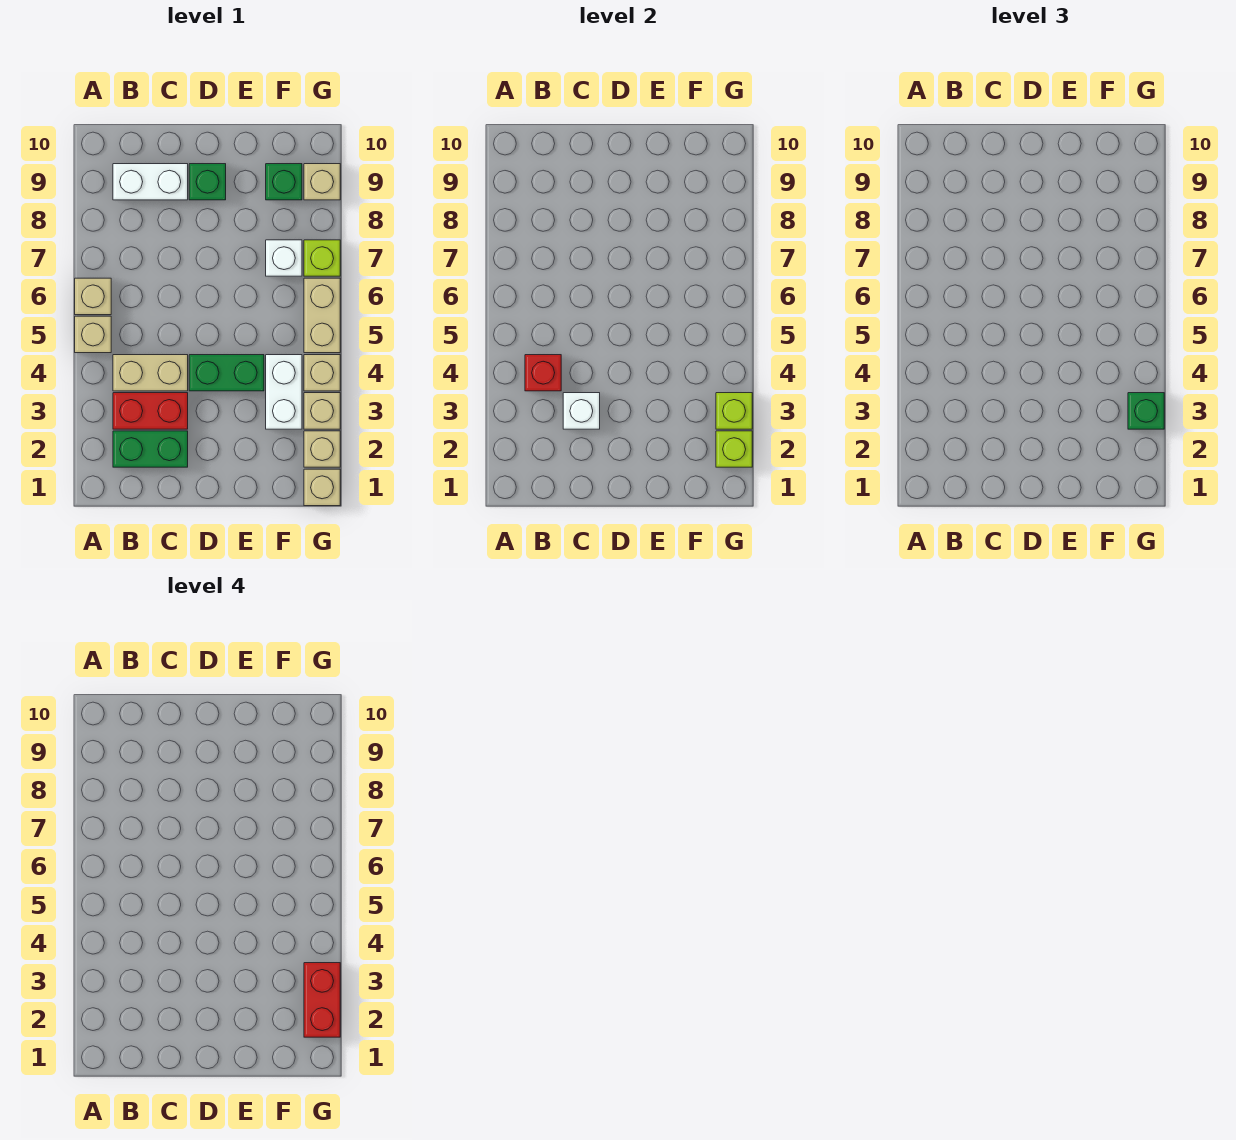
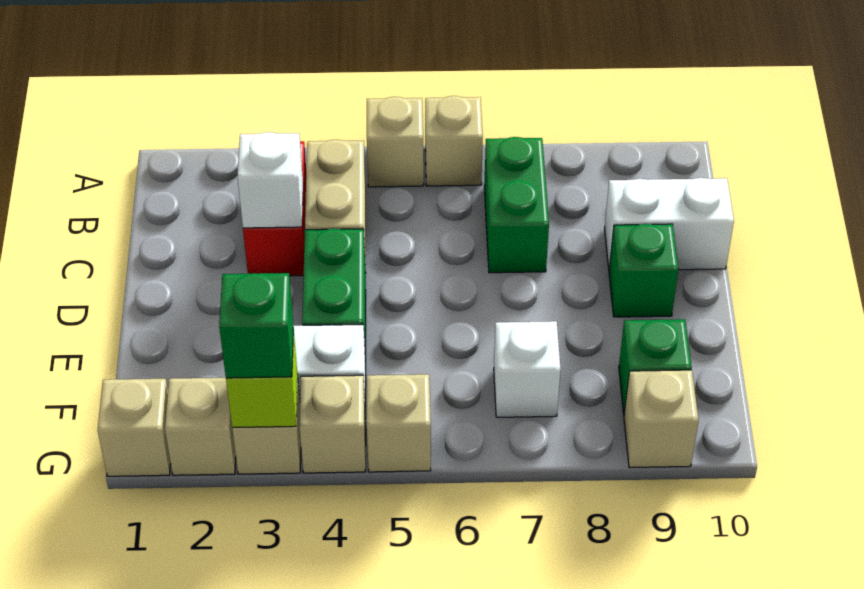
green 1x2 brick [113,431,188,467] -> green 1x2 brick moved to [484,137,549,273]
red 1x1 brick [525,355,561,391] -> none
white 1x2 brick [113,164,188,200] -> white 1x2 brick turned to [605,178,734,270]
lime 1x1 brick [716,431,752,467] -> none
red 1x2 brick [304,963,340,1037] -> none
tan 1x2 brick [304,278,340,353] -> tan 1x1 brick [367,374,431,472]
lime 1x1 brick [304,240,340,276] -> none

